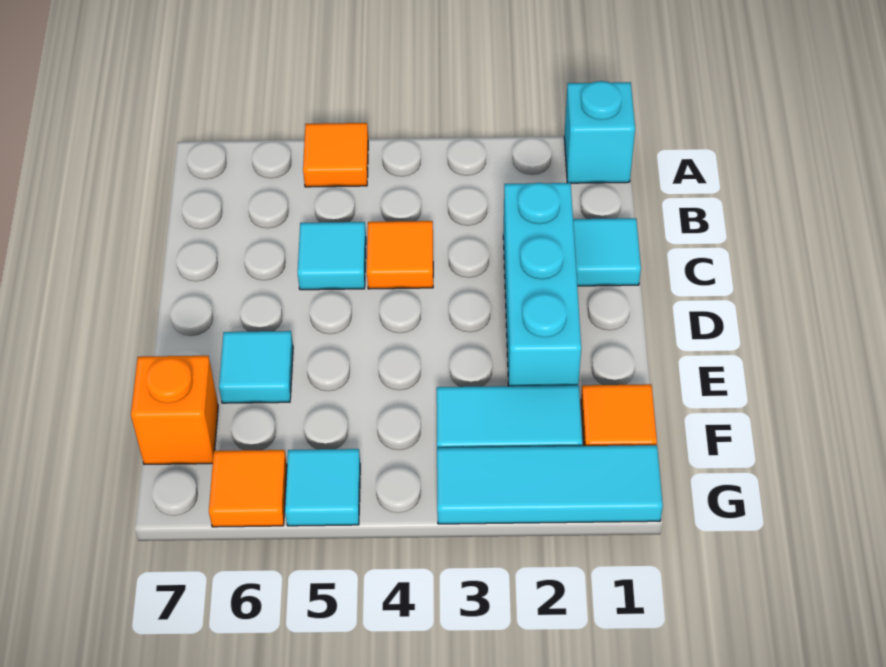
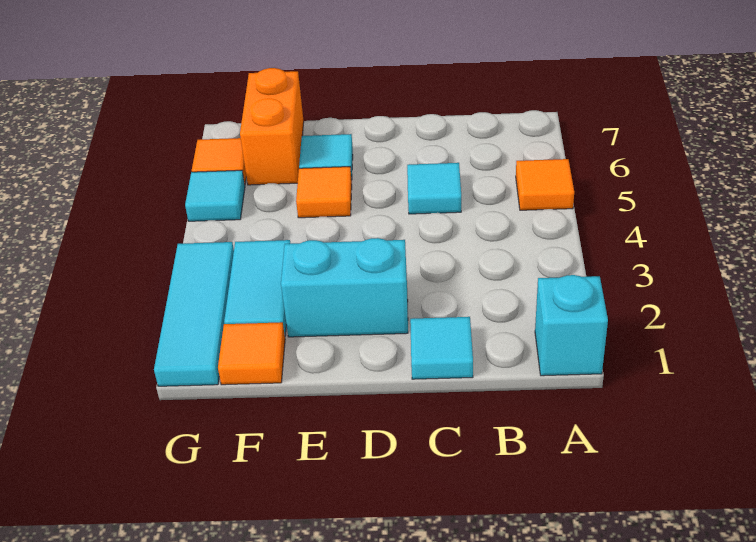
cyan 1x3 brick [503,183,581,386] -> cyan 1x2 brick [281,238,408,337]
orange 1x1 tile [367,221,433,289] -> orange 1x1 tile moved to [296,167,352,218]
orange 1x1 brick [131,356,218,464] -> orange 1x2 brick [240,68,304,185]

